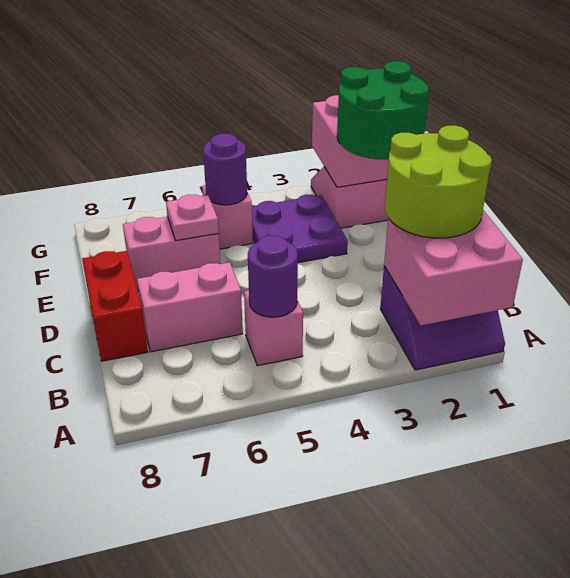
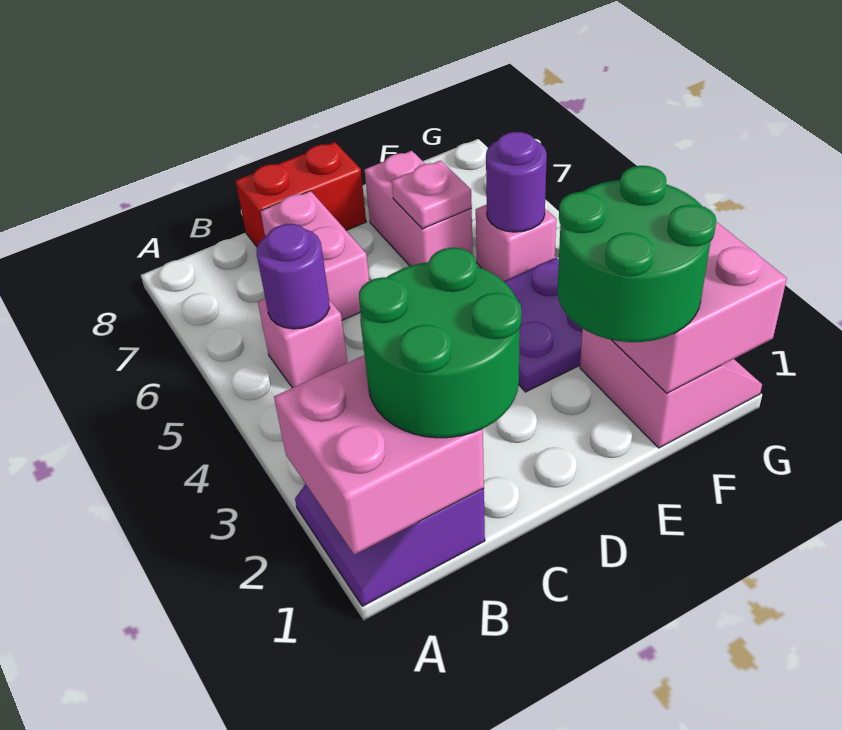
lime 2x2 round brick [385,125,492,238] -> green 2x2 round brick [359,248,521,438]

